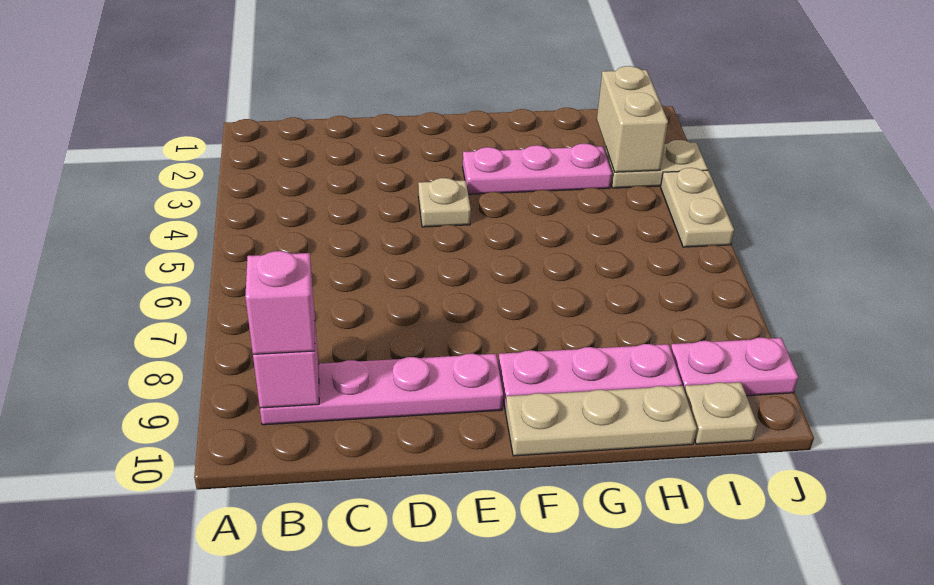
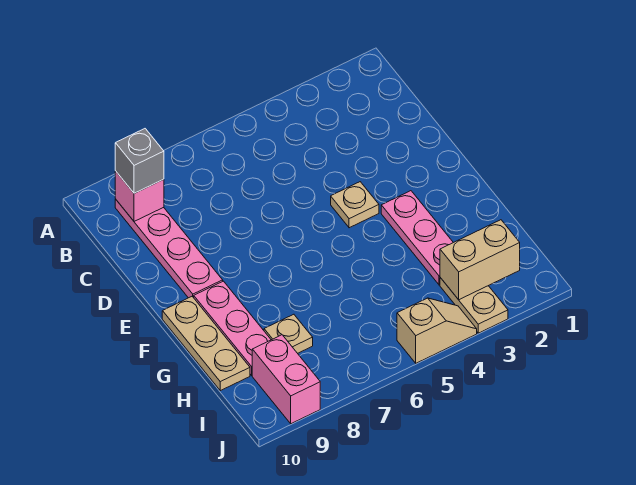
pink 1x1 brick [245,251,315,354] -> grey 1x1 brick [115,129,164,193]
pink 1x2 plate [671,338,798,396] -> pink 1x2 brick [252,335,320,424]
tan 1x1 plate [684,382,757,444] -> tan 1x1 plate moved to [264,314,313,353]
tan 1x2 plate [661,168,734,247] -> tan 1x2 slope [397,298,477,363]

